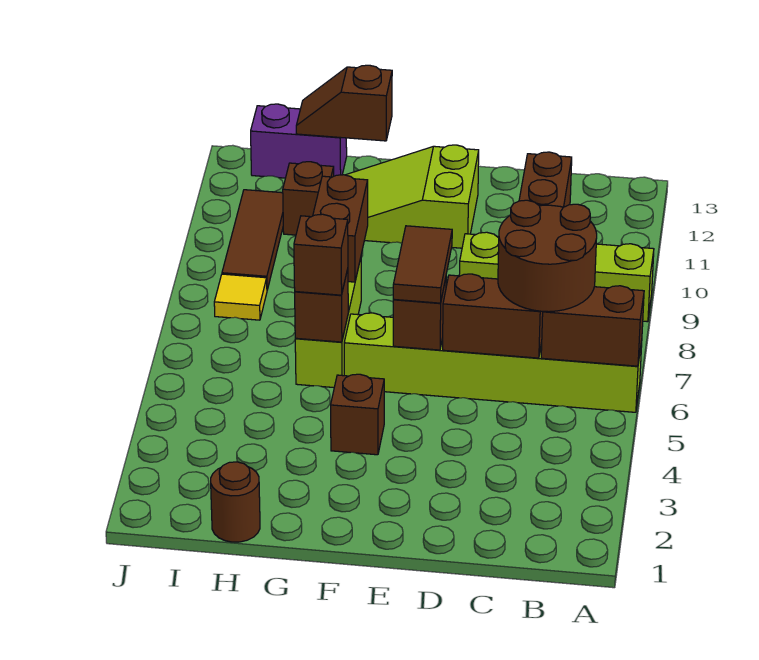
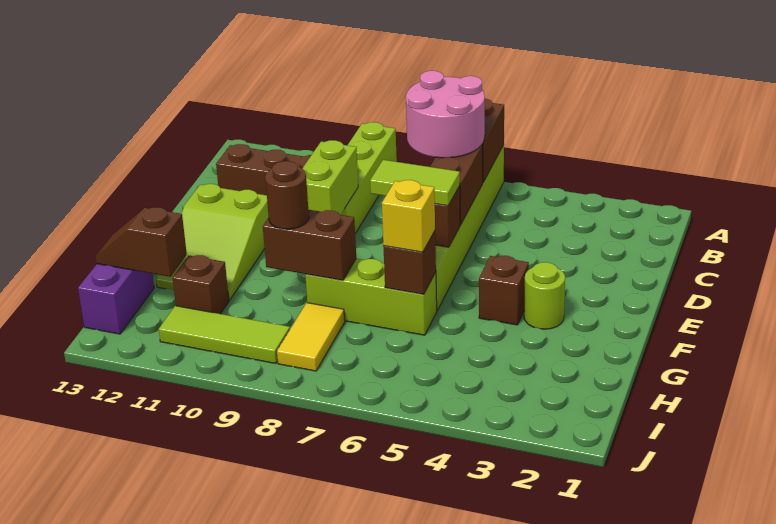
brown 2x2 round brick [498,200,597,312] -> pink 2x2 round brick [406,71,485,158]
none -> lime 1x2 brick [302,140,358,215]
brown 1x2 tile [393,226,452,303] -> lime 1x2 tile [370,160,460,206]
none -> lime 1x1 round brick [524,262,565,329]
brown 1x1 brick [294,214,348,295] -> yellow 1x1 brick [382,180,435,252]
brown 1x2 slope [296,65,392,141] -> brown 1x2 slope turned to [95,207,187,277]
brown 1x1 round brick [211,462,260,542] -> brown 1x1 round brick moved to [265,161,309,229]
yellow 1x1 tile [214,274,267,320] -> yellow 1x2 tile [277,303,345,371]
brown 1x3 tile [222,190,283,290] -> lime 1x3 tile [159,306,290,364]

